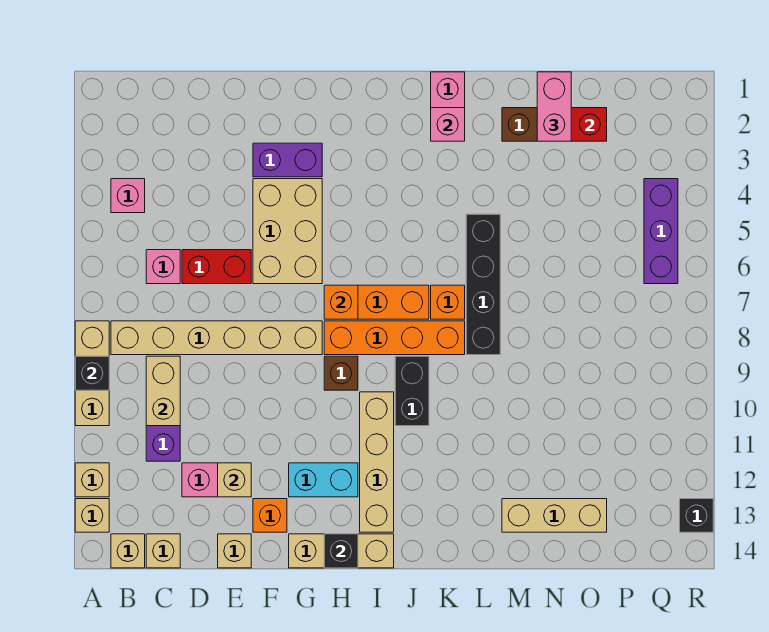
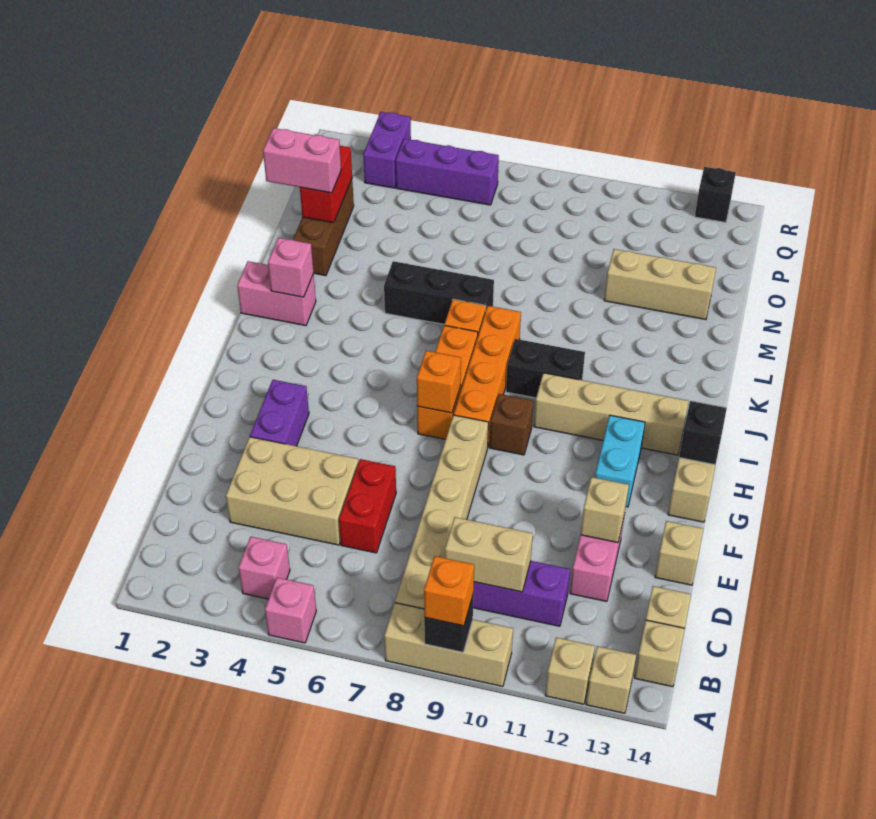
pink 1x1 brick [146,250,180,284] -> pink 1x1 brick moved to [265,578,316,643]
tan 2x3 brick [253,179,322,284] -> tan 2x3 brick moved to [226,437,358,545]
orange 1x1 brick [253,499,287,532] -> orange 1x1 brick moved to [424,556,474,626]
black 1x4 brick [466,214,500,355] -> black 1x3 brick [384,261,494,324]
tan 1x3 brick [502,499,607,532] -> tan 1x3 brick turned to [604,249,716,320]
none -> purple 1x2 brick [363,112,411,188]

